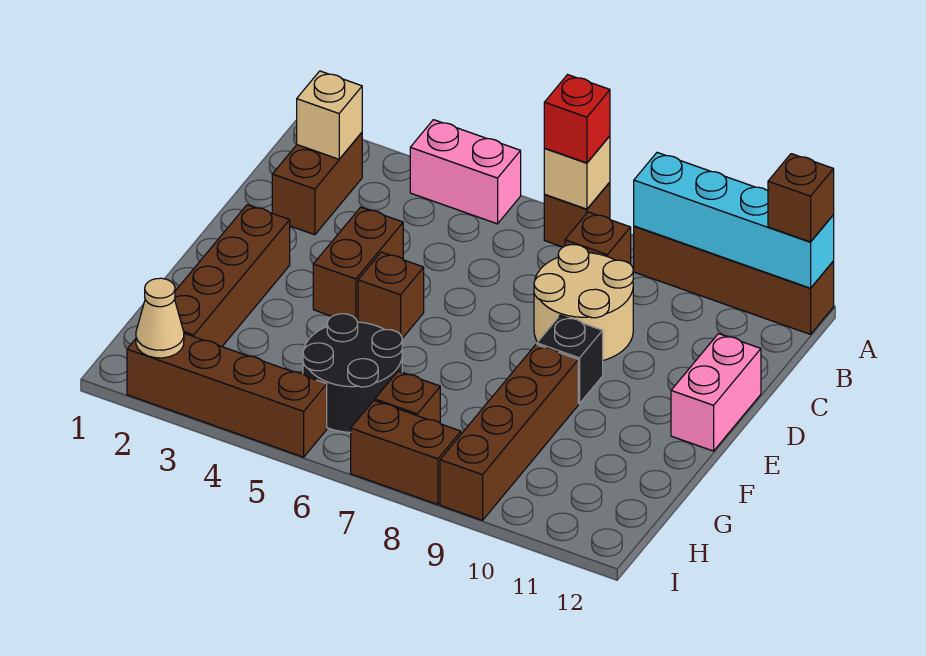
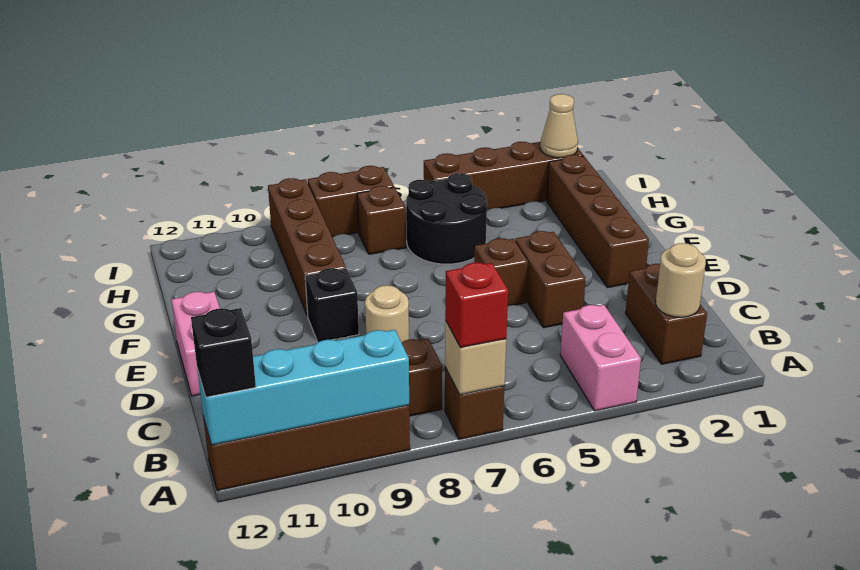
pink 1x2 brick [410,120,521,224] -> pink 1x2 brick turned to [560,305,641,411]
brown 1x1 brick [768,154,834,242] -> black 1x1 brick [191,308,256,397]
tan 1x1 brick [297,71,362,159] -> tan 1x1 round brick [656,243,706,317]
tan 2x2 round brick [534,245,633,360] -> tan 1x1 round brick [365,285,409,343]

